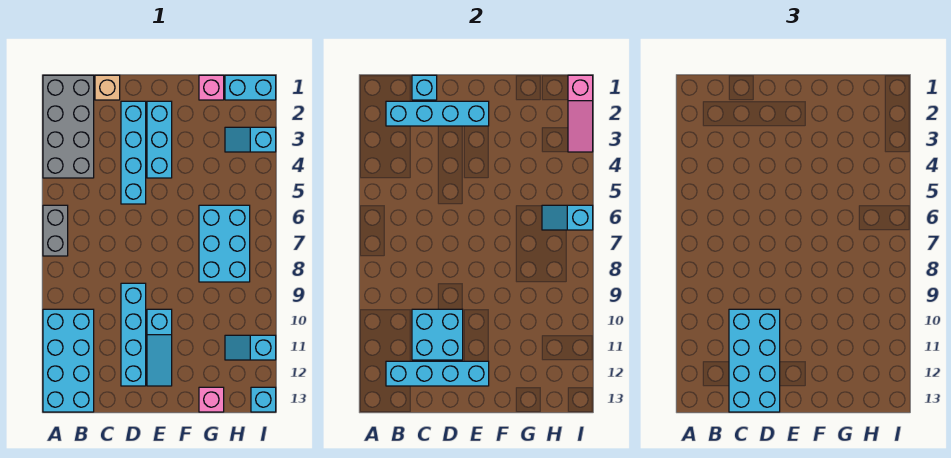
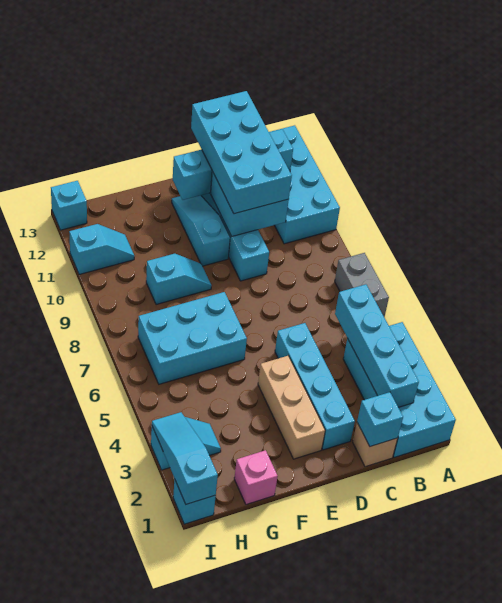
grey 2x4 brick [43,75,94,178] -> cyan 2x4 brick [343,322,456,457]
cyan 1x4 brick [386,101,489,126] -> cyan 1x4 brick turned to [335,284,419,407]
cyan 1x3 brick [147,101,172,178] -> tan 1x3 brick [258,356,325,459]
cyan 2x3 brick [199,205,250,282] -> cyan 2x3 brick turned to [138,292,247,384]
pink 1x1 brick [199,387,224,412] -> none
cyan 1x2 brick [225,75,276,100] -> cyan 1x1 brick [173,479,216,524]
cyan 1x2 slope [542,205,593,230] -> cyan 1x2 slope moved to [146,254,212,305]
pink 1x3 slope [568,75,593,152] -> cyan 1x3 slope [152,412,218,504]

